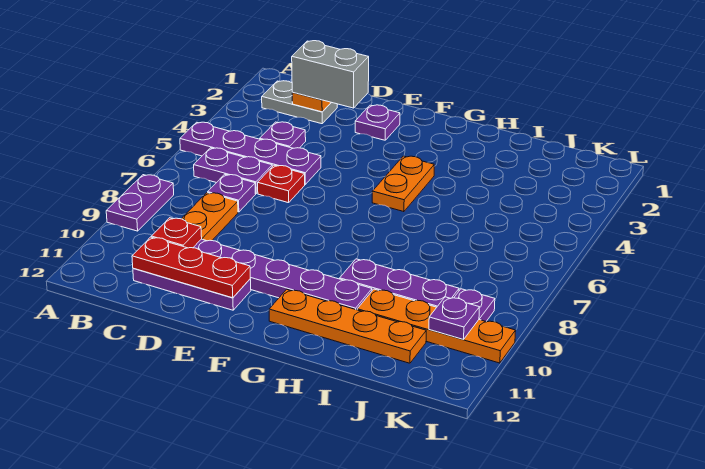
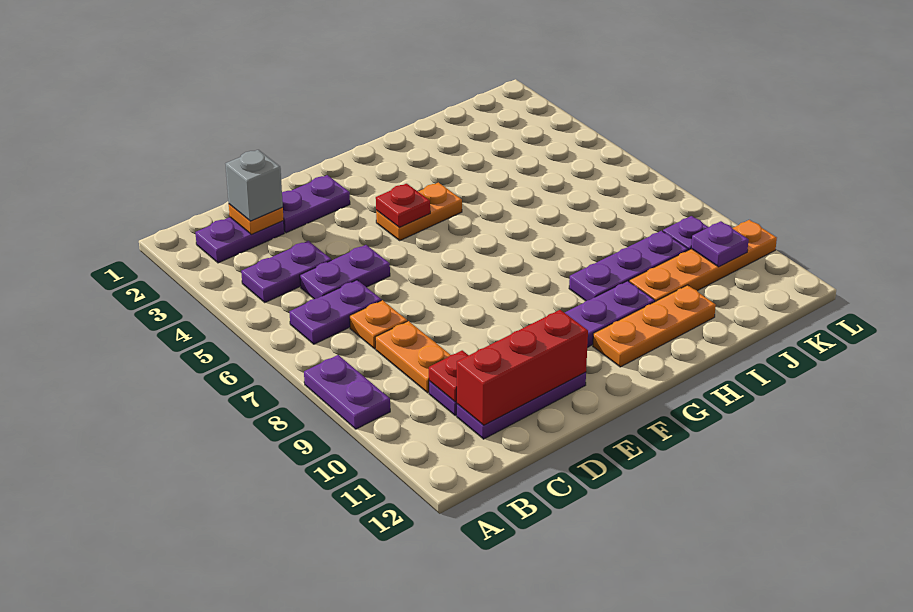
purple 1x4 plate [180,122,321,184] -> purple 1x2 plate [300,245,390,299]
grey 1x2 plate [262,81,337,124] -> purple 1x2 plate [195,217,284,263]
grey 1x2 brick [292,41,369,108] -> grey 1x1 brick [226,150,283,221]
purple 1x1 plate [260,122,306,148] -> purple 1x2 plate [241,241,331,302]
purple 1x1 plate [208,174,256,212] -> orange 1x1 plate [350,300,407,349]
red 1x3 plate [132,237,250,298] -> red 1x3 brick [457,310,588,425]
red 1x1 plate [258,165,305,203] -> red 1x1 plate moved to [376,184,430,228]
purple 1x1 plate [355,105,400,140] -> purple 1x2 plate [282,175,350,233]
orange 1x2 plate [372,156,434,212] -> orange 1x2 plate turned to [376,182,462,240]
orange 1x4 plate [269,289,426,363] -> orange 1x3 plate [593,285,716,367]

